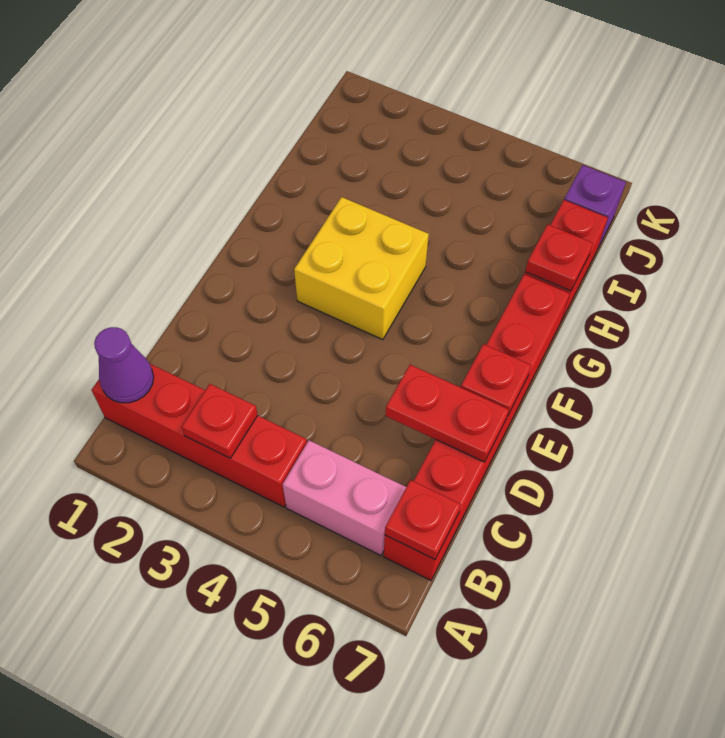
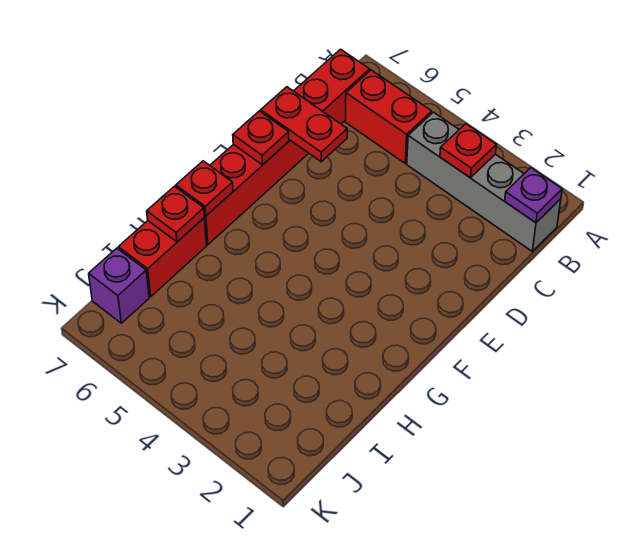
red 1x4 brick [92,364,307,507] -> grey 1x4 brick [407,112,561,251]
purple 1x1 cone [94,327,154,403] -> purple 1x1 plate [505,168,562,223]
pink 1x2 brick [283,440,406,555] -> red 1x2 brick [345,70,432,163]
red 1x1 plate [385,480,461,559] -> red 1x1 plate moved to [176,161,233,216]
yellow 2x2 brick [294,197,429,340] -> none

